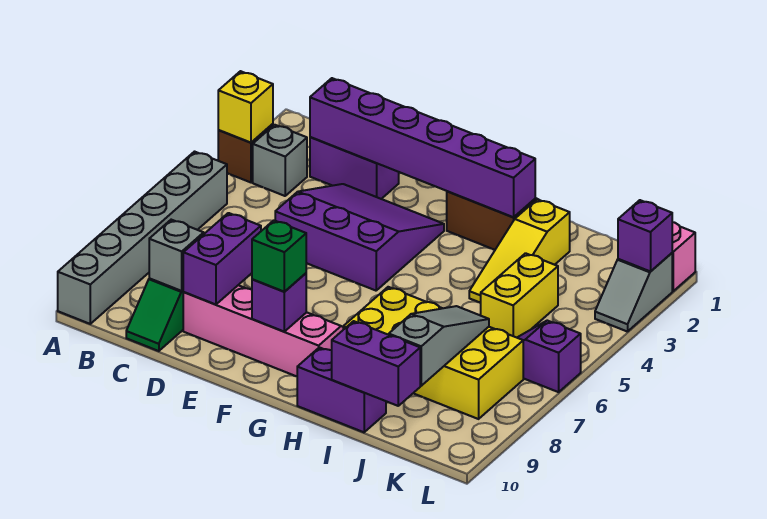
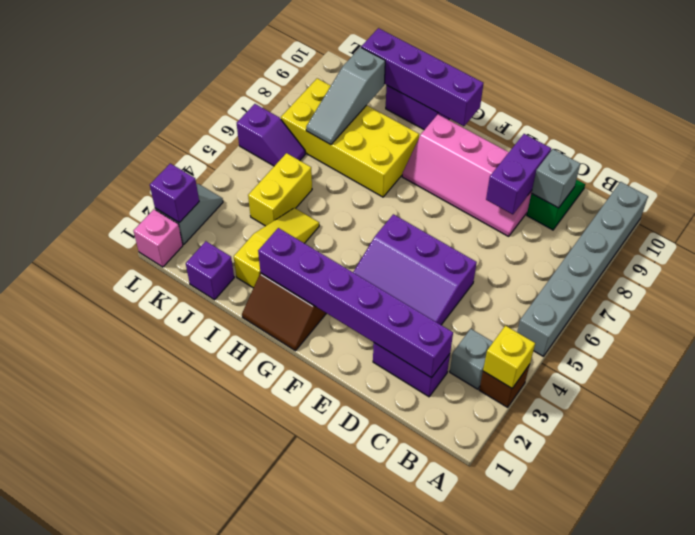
purple 1x1 brick [252,273,306,332] -> purple 1x1 brick moved to [186,241,234,300]
green 1x1 brick [252,220,306,292] -> none
purple 1x2 brick [332,321,420,406] -> purple 1x4 brick [361,28,483,126]

